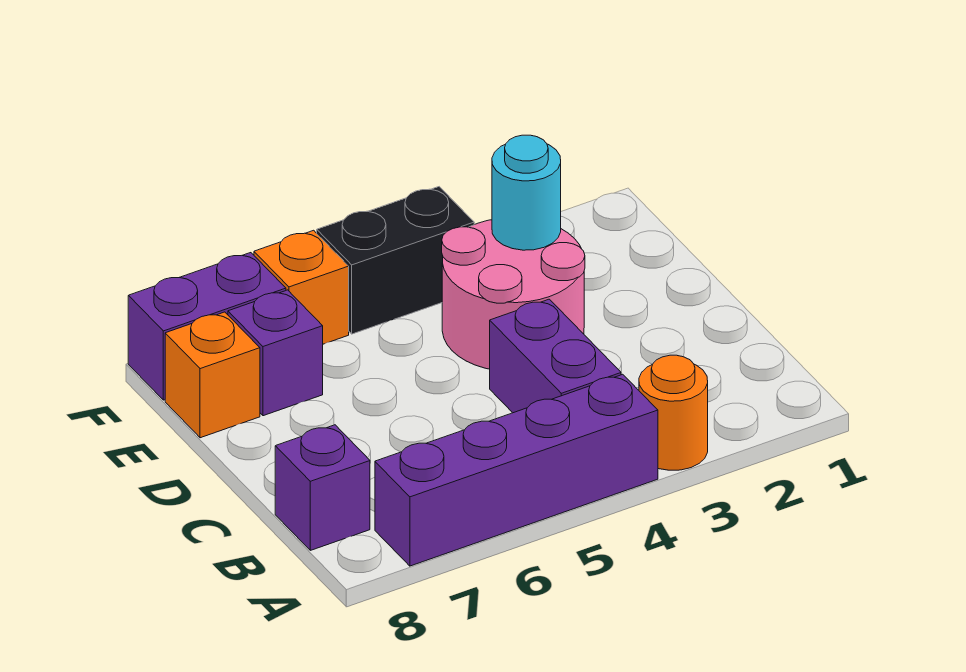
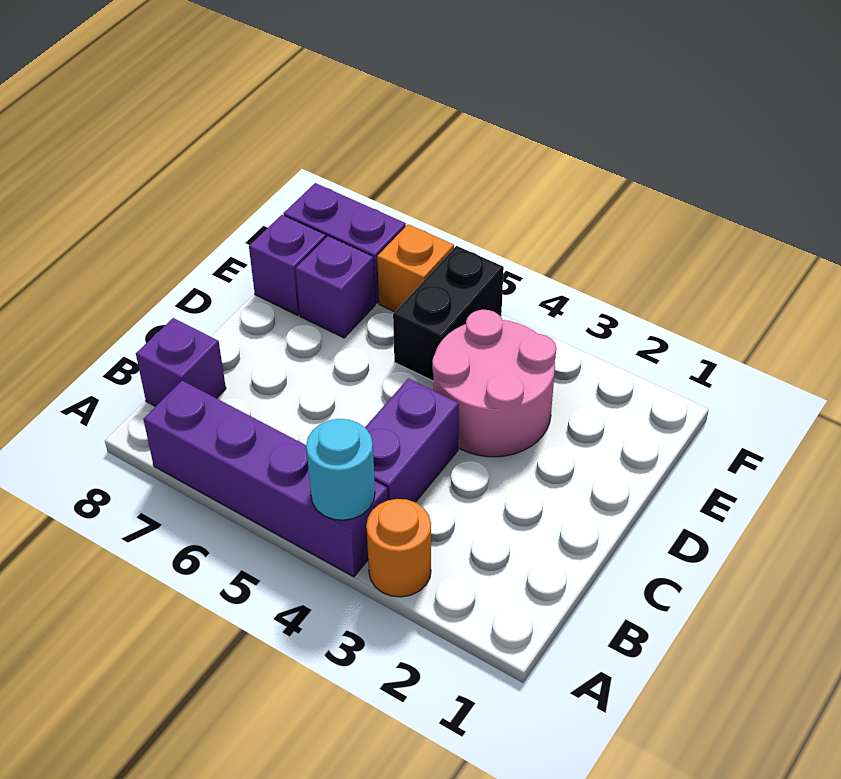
cyan 1x1 round brick [492,135,561,250] -> cyan 1x1 round brick moved to [306,419,375,520]
orange 1x1 brick [165,312,260,438] -> purple 1x1 brick [249,215,326,315]
black 1x2 brick [317,187,474,334] -> black 1x2 brick turned to [393,246,504,381]

